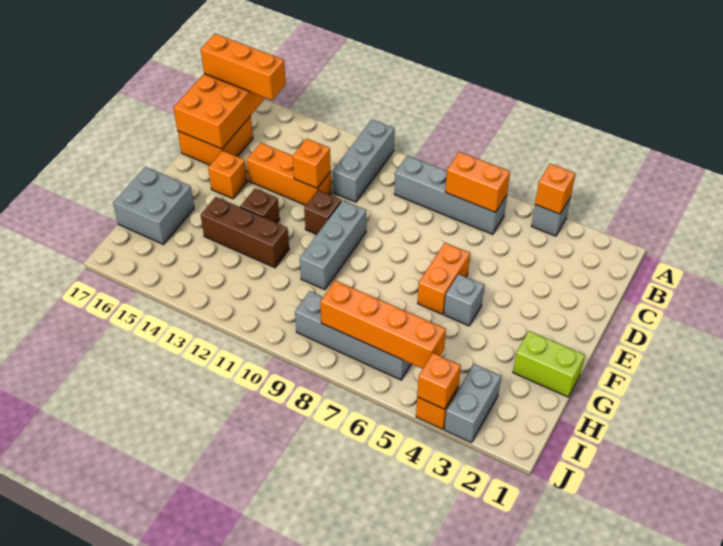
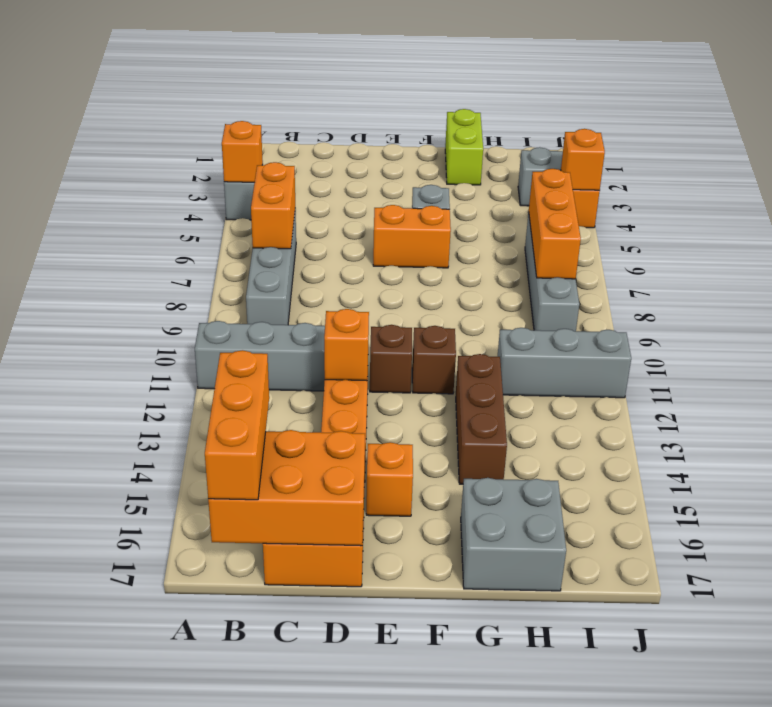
grey 1x3 brick [300,200,366,290] -> grey 1x3 brick moved to [497,328,631,398]
brown 1x1 brick [240,189,280,223] -> brown 1x1 brick moved to [412,326,456,394]
orange 1x4 brick [320,280,446,369] -> orange 1x3 brick [528,169,581,279]

